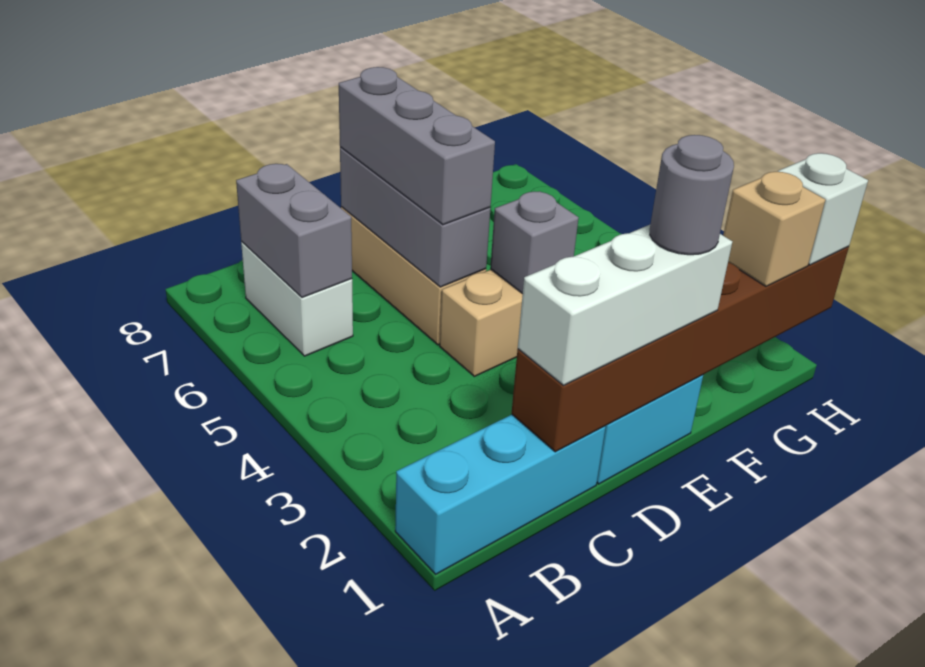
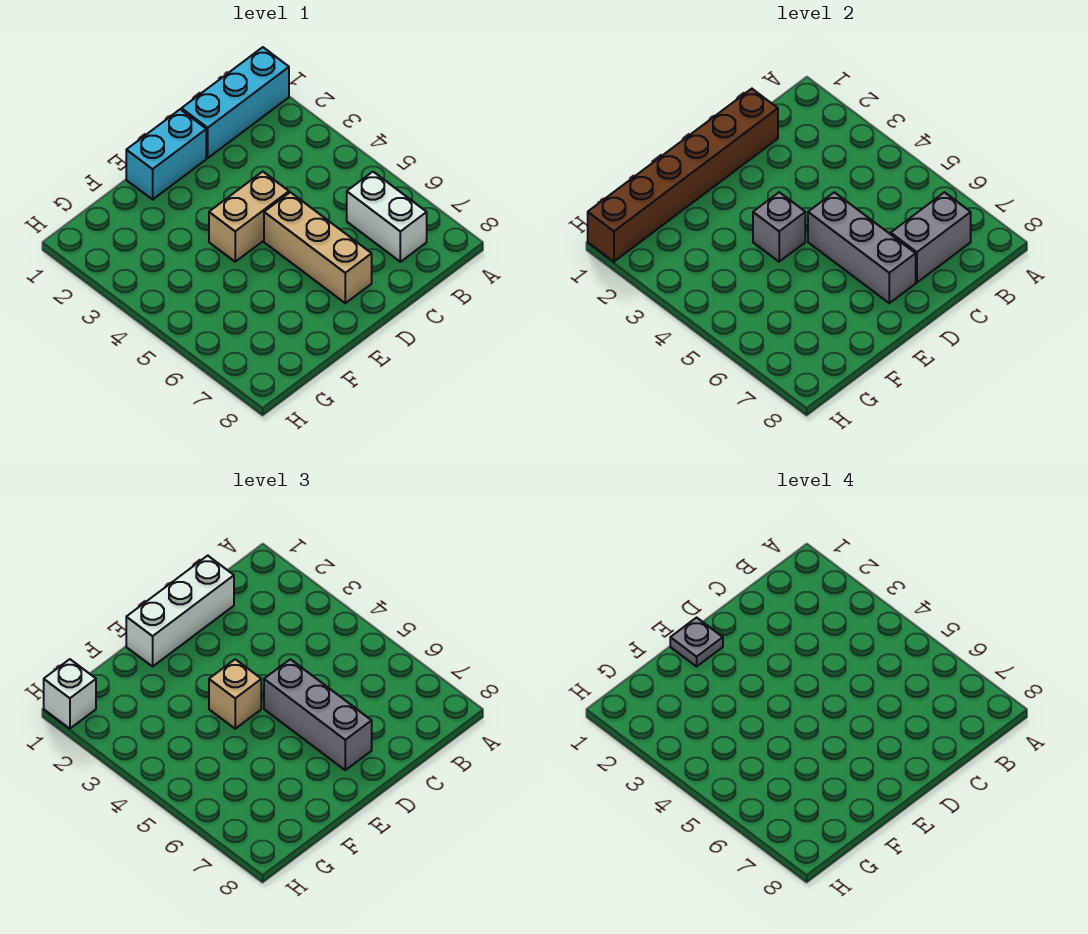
grey 1x2 brick [236,164,352,298] -> grey 1x2 brick turned to [891,192,971,282]
grey 1x1 round brick [650,135,734,255] -> grey 1x1 plate [670,618,723,666]
tan 1x1 brick [723,172,825,286] -> tan 1x1 brick moved to [209,659,261,729]

